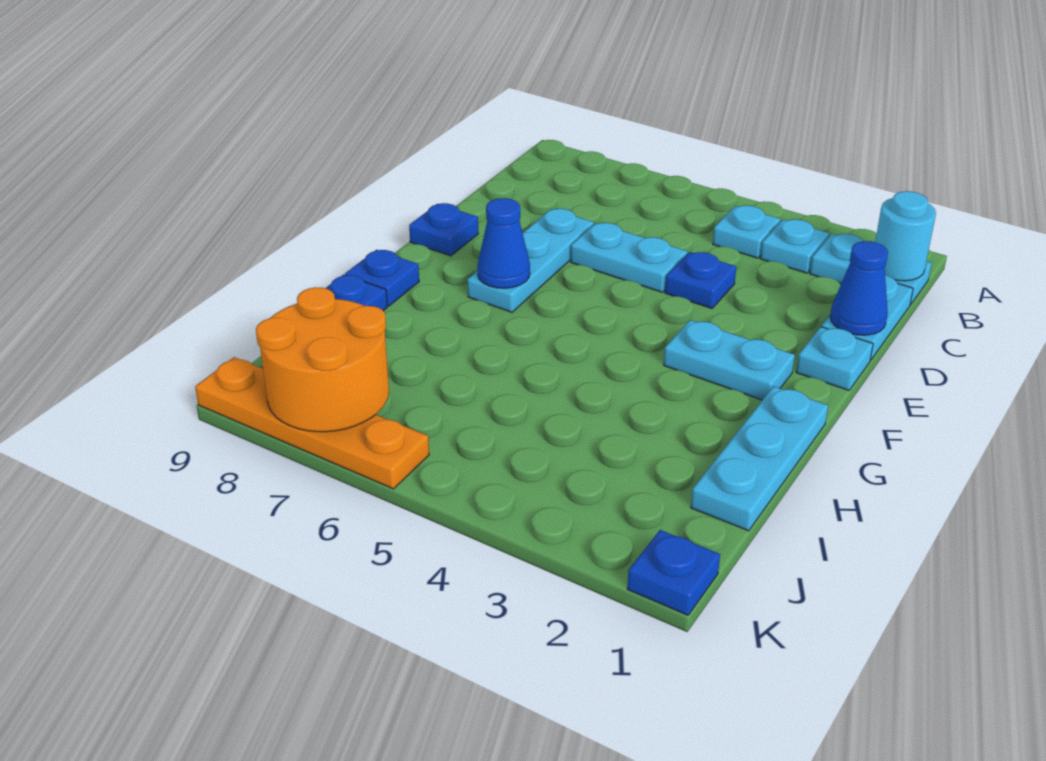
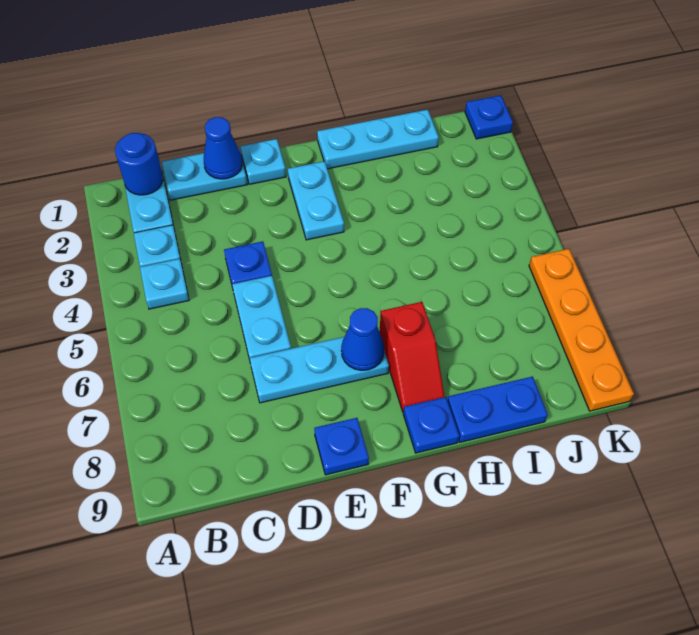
cyan 1x1 round brick [875,191,936,281] -> blue 1x1 round brick [115,133,163,195]
none -> red 1x2 slope [379,302,445,412]
orange 2x2 round brick [256,287,389,432] -> none

